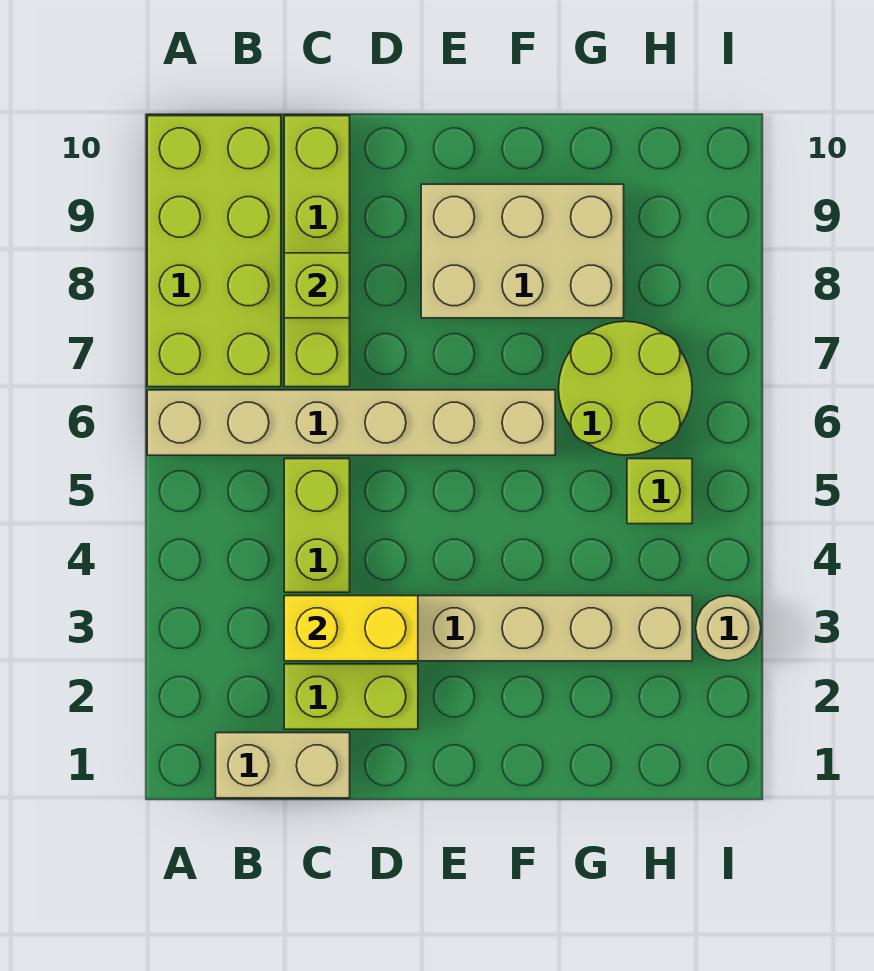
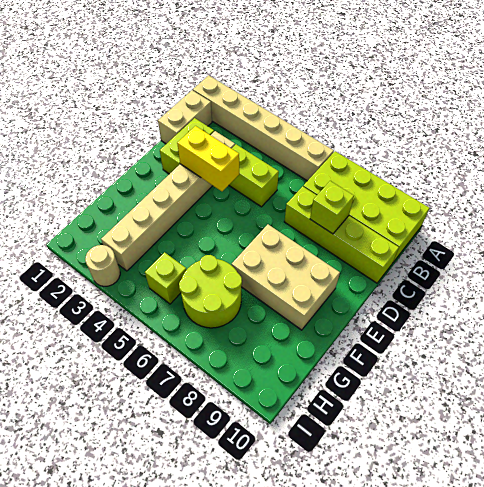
tan 1x6 brick [147,390,555,455] -> tan 1x6 brick turned to [193,75,334,181]
yellow 1x2 brick [284,596,418,661] -> yellow 1x2 brick turned to [177,126,239,191]
tan 2x3 brick [421,184,624,318] -> tan 2x3 brick turned to [232,225,340,330]

